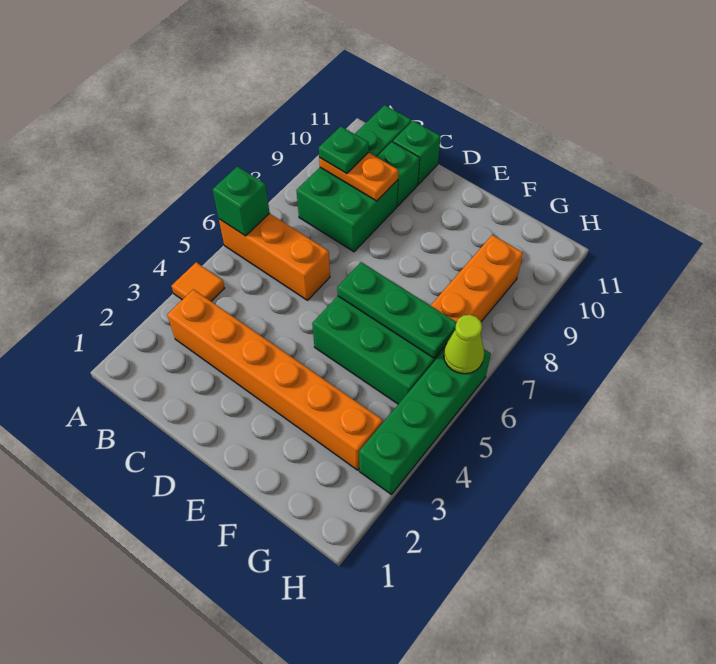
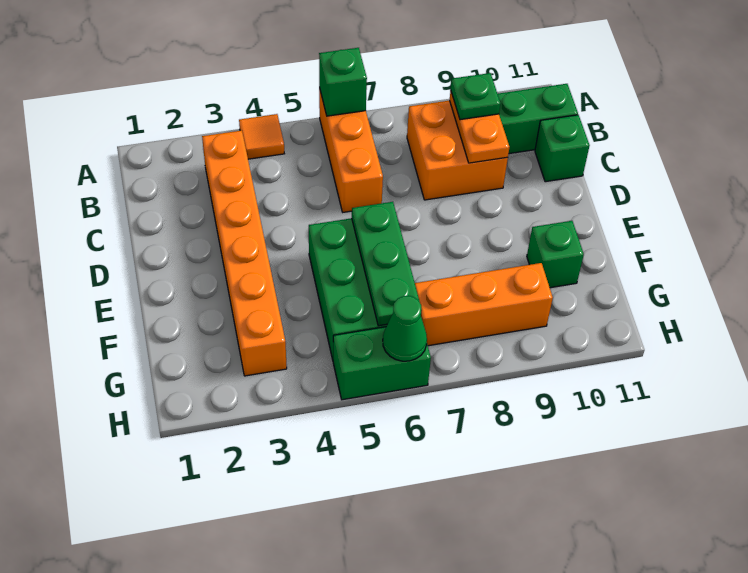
green 2x2 brick [296,168,398,252] -> orange 2x2 brick [407,100,508,200]
green 1x1 brick [377,142,420,206] -> green 1x1 brick moved to [527,221,584,288]
green 1x4 brick [359,349,491,495] -> green 1x2 brick [333,327,431,400]
lime 1x1 cone [444,315,484,374] -> green 1x1 cone [383,296,427,361]

